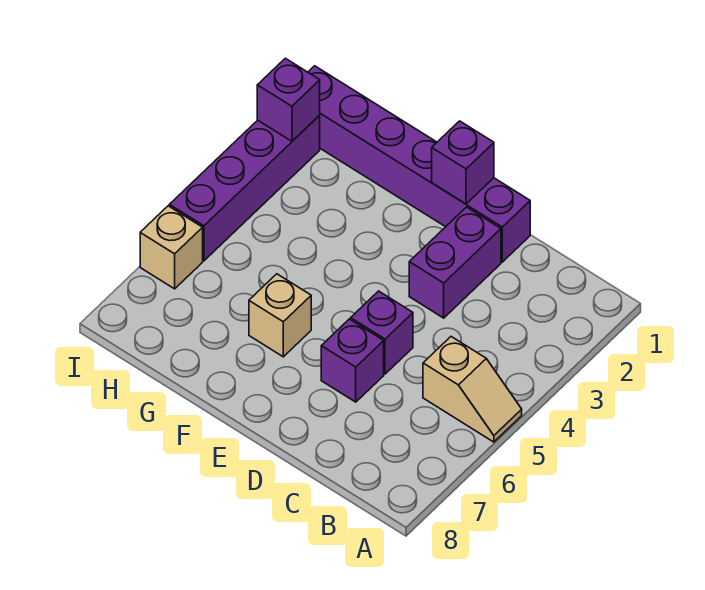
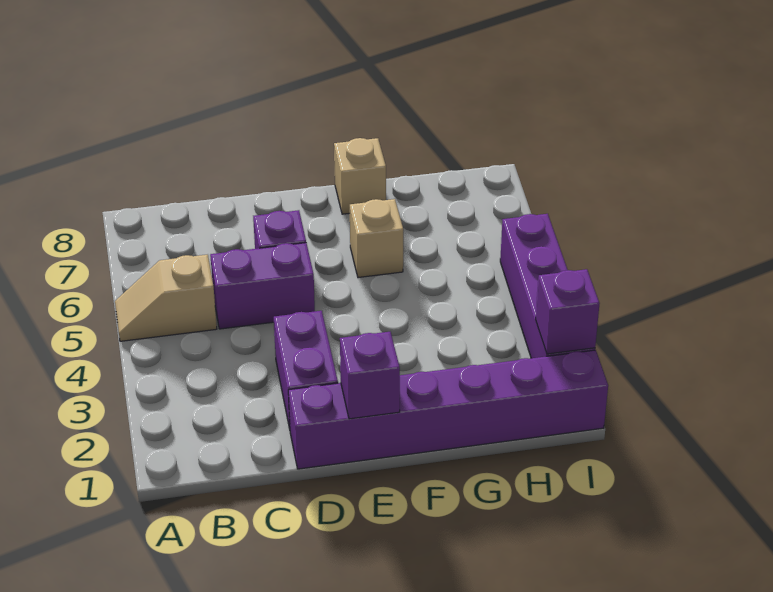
purple 1x1 brick [351,291,413,374] -> purple 1x2 brick [210,243,315,329]
tan 1x1 brick [140,206,203,289] -> tan 1x1 brick moved to [334,138,386,214]

